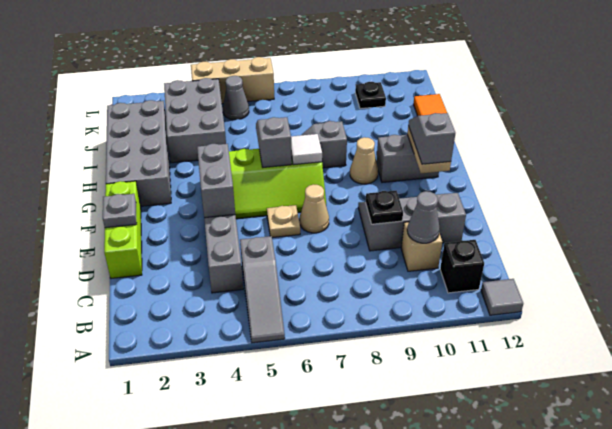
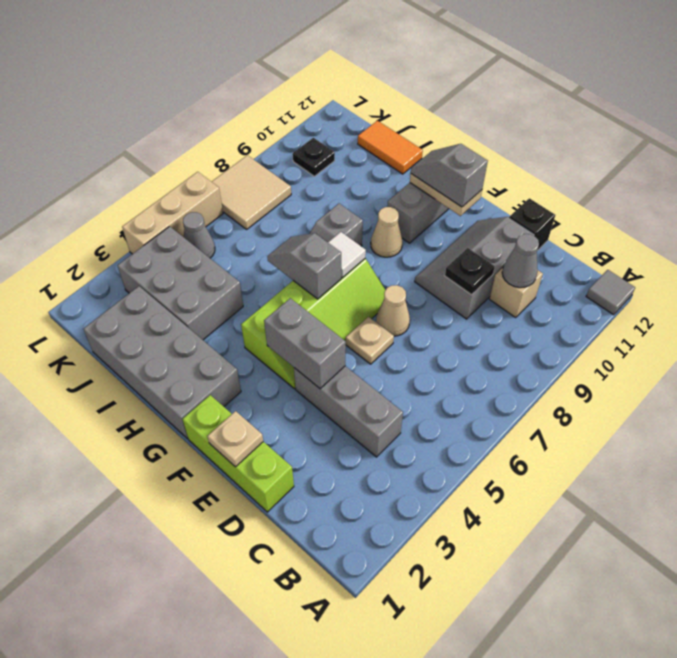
grey 1x3 slope [240,236,285,343] -> none
black 1x1 brick [440,240,484,293] -> black 1x1 brick moved to [510,198,555,250]
grey 1x1 plate [103,194,137,228] -> tan 1x1 plate [207,411,263,467]
none -> tan 2x2 tile [212,155,291,229]

